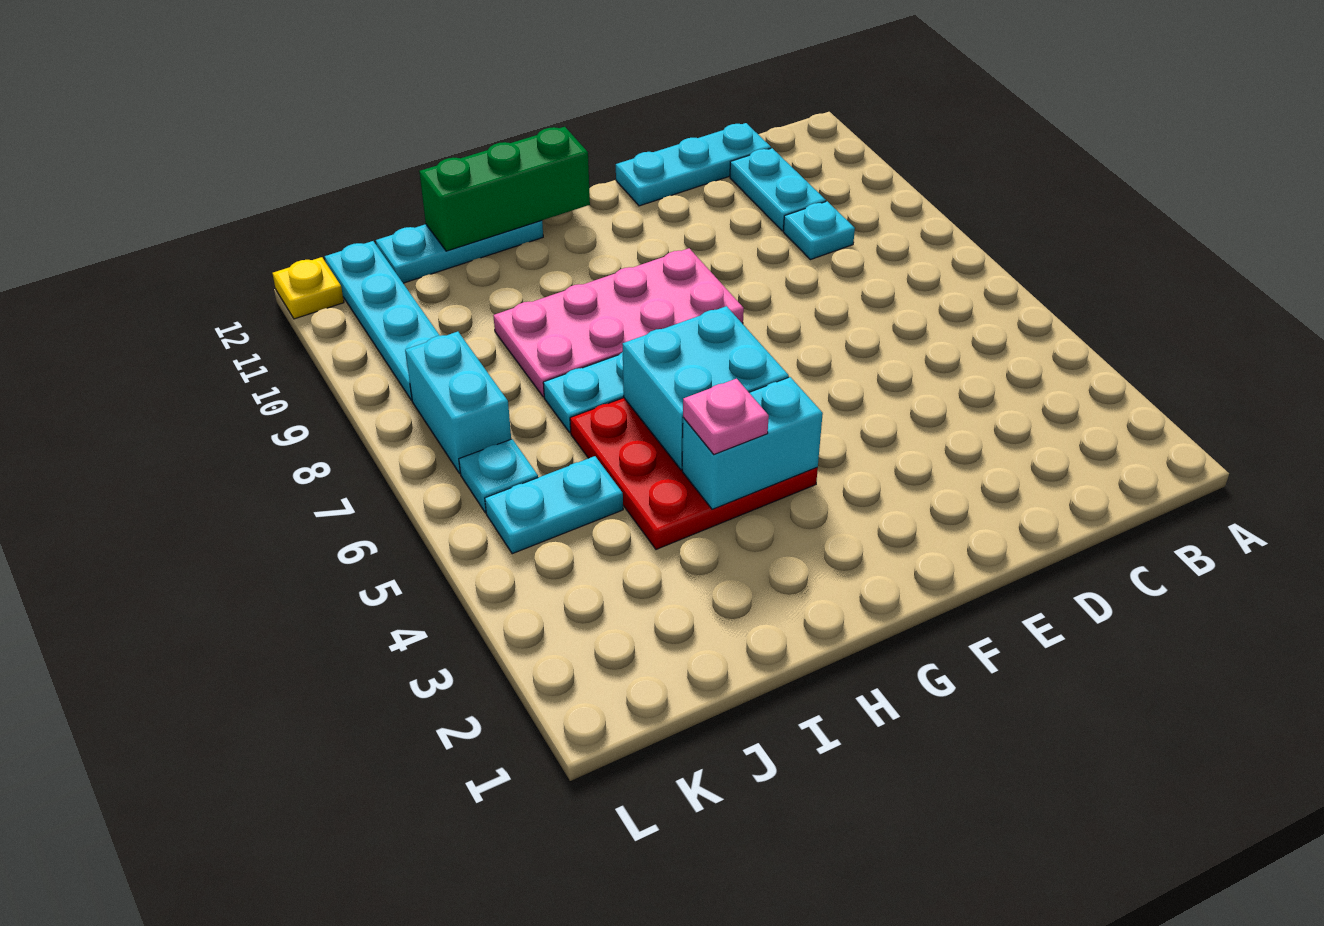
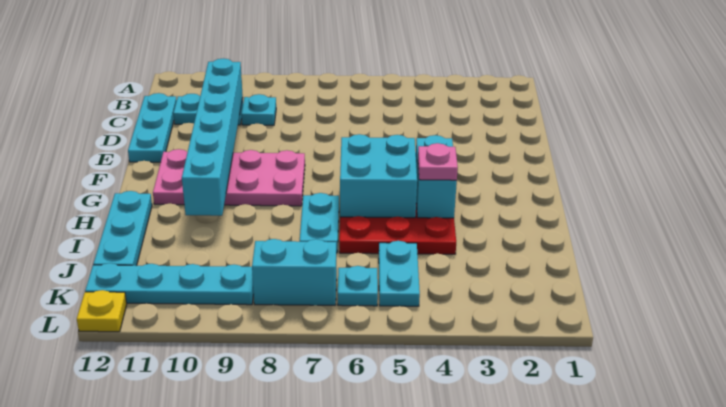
none -> cyan 1x6 brick [182,58,243,216]
pink 2x4 plate [493,248,744,397] -> pink 2x4 plate turned to [153,149,305,206]
green 1x3 brick [419,127,590,251] -> none

